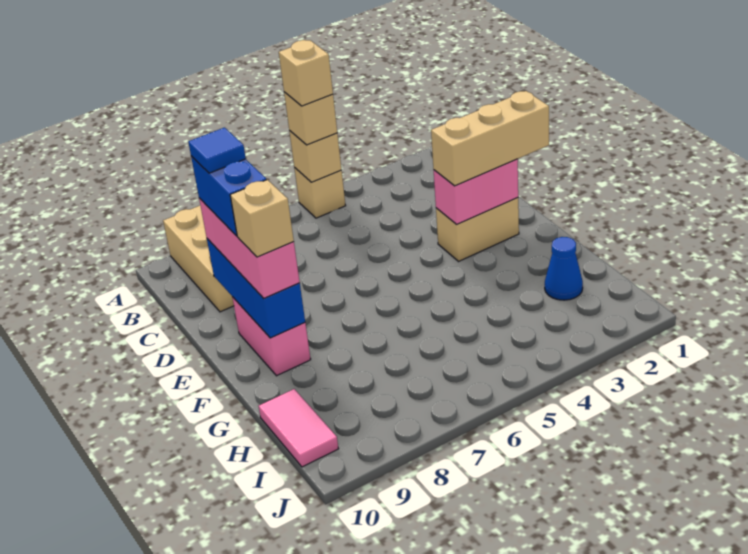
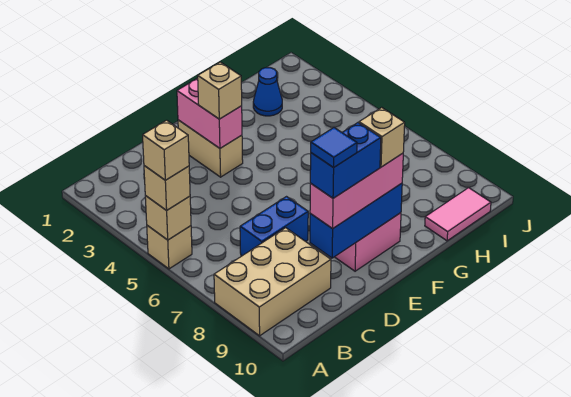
none -> blue 1x2 brick [240,197,308,256]
tan 1x3 brick [431,91,549,186] -> tan 1x1 brick [198,62,242,119]

